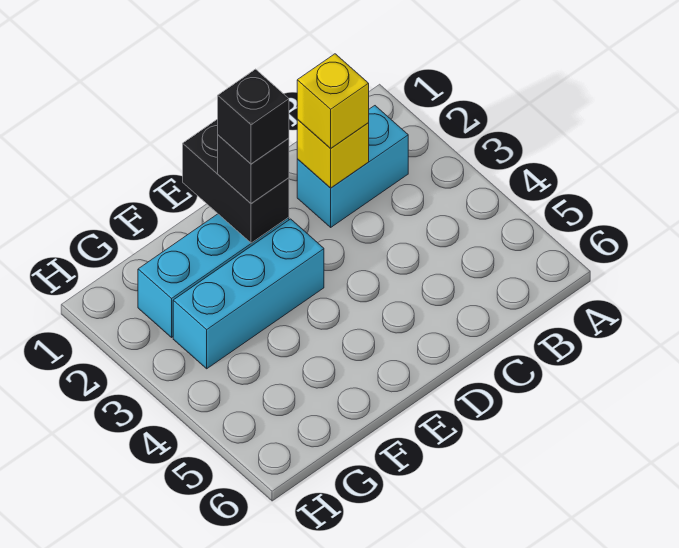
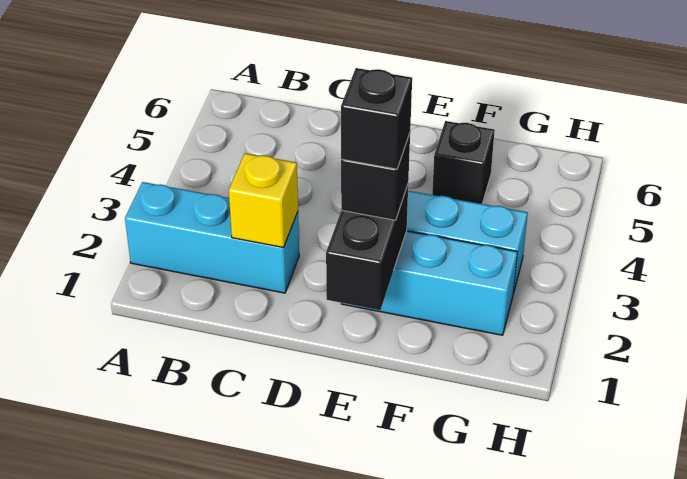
cyan 1x2 brick [297,106,408,227] -> cyan 1x3 brick [125,182,299,293]
yellow 1x1 brick [297,54,369,148] -> none
none -> black 1x1 brick [432,121,495,204]

